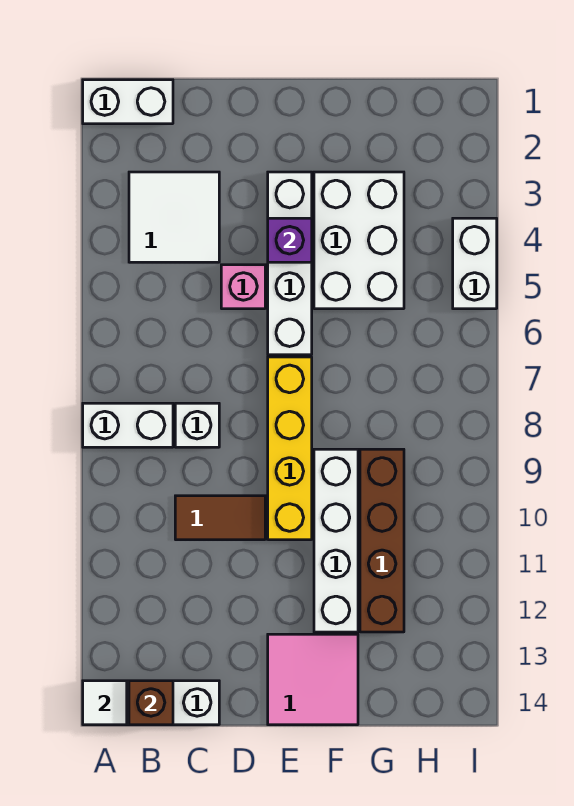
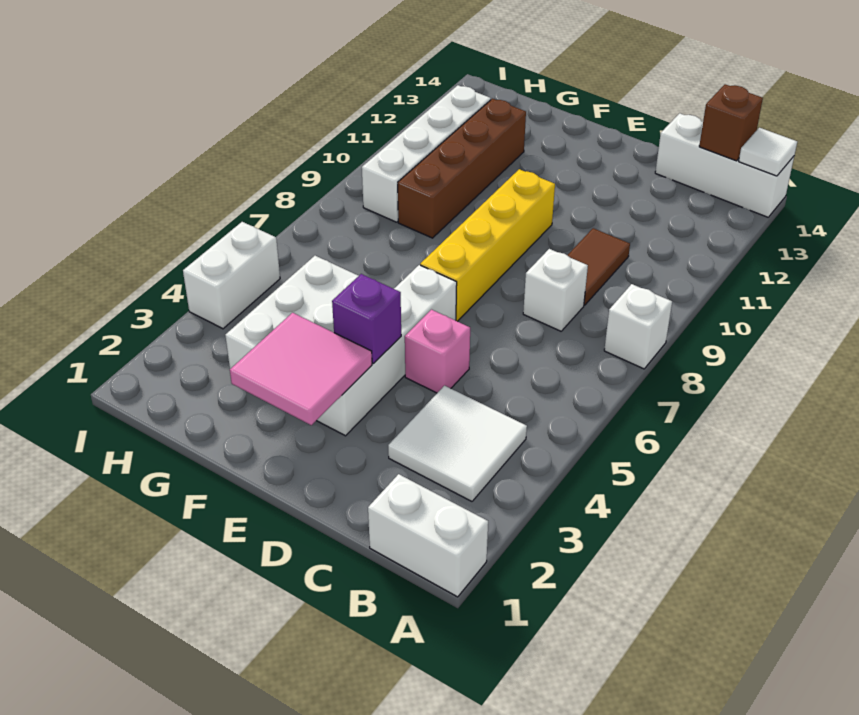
white 1x2 brick [83,403,173,447] -> white 1x1 brick [604,284,672,369]
brown 1x2 tile [175,496,265,540] -> brown 1x2 tile turned to [567,228,630,305]
pink 2x2 tile [268,634,358,725] -> pink 2x2 tile moved to [230,313,372,425]
white 1x4 brick [314,449,358,632] -> white 1x4 brick moved to [362,85,491,222]

